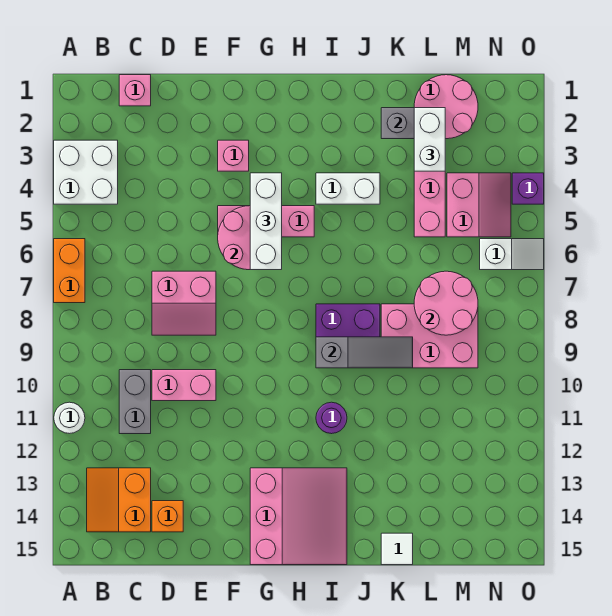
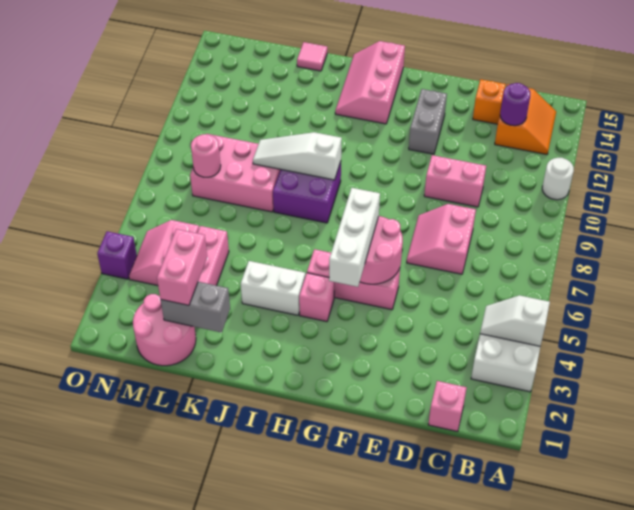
orange 1x2 brick [54,239,85,303] -> none
grey 1x2 brick [119,370,151,434] -> grey 1x2 brick moved to [409,89,447,154]
pink 2x2 slope [152,271,216,335] -> pink 2x2 slope turned to [407,204,476,274]
pink 1x1 brick [218,140,249,171] -> pink 1x1 brick moved to [299,273,334,322]
pink 3x3 slope [250,468,347,565] -> pink 2x3 slope [335,41,405,124]
grey 1x3 slope [316,337,413,368] -> white 1x3 slope [253,132,342,180]
purple 1x1 round brick [316,402,347,434] -> purple 1x1 round brick moved to [500,83,530,126]
white 1x1 tile [381,533,413,565] -> pink 1x1 tile [297,42,327,71]
white 1x2 brick [414,108,445,171] -> pink 1x2 brick [157,229,207,305]
pink 2x2 round brick [414,271,478,335] -> pink 1x1 round brick [191,134,221,177]
white 1x2 slope [480,239,544,270] -> white 1x2 slope moved to [480,295,550,346]

